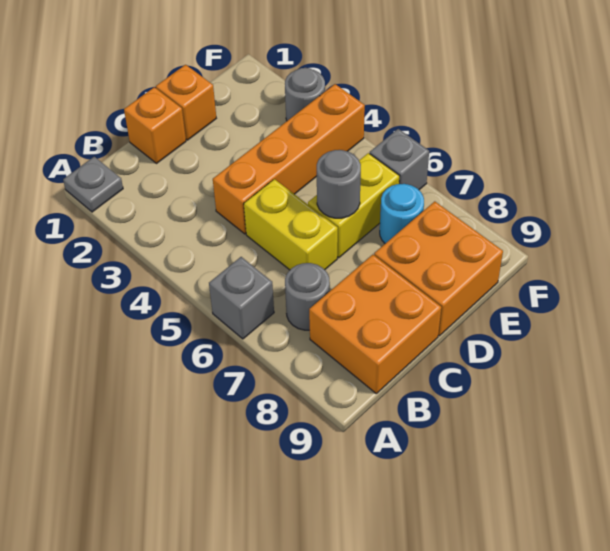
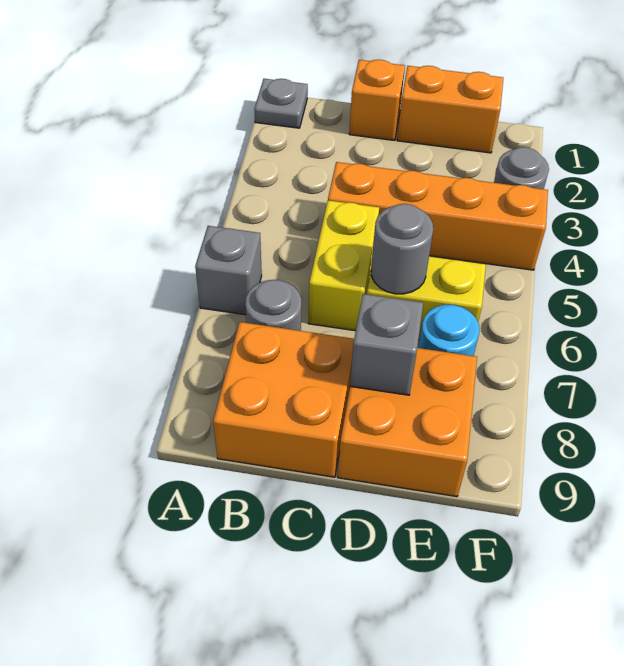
orange 1x1 brick [156,65,216,140] -> orange 1x2 brick [397,66,503,153]
grey 1x1 brick [370,129,429,190] -> grey 1x1 brick moved to [350,294,423,395]

